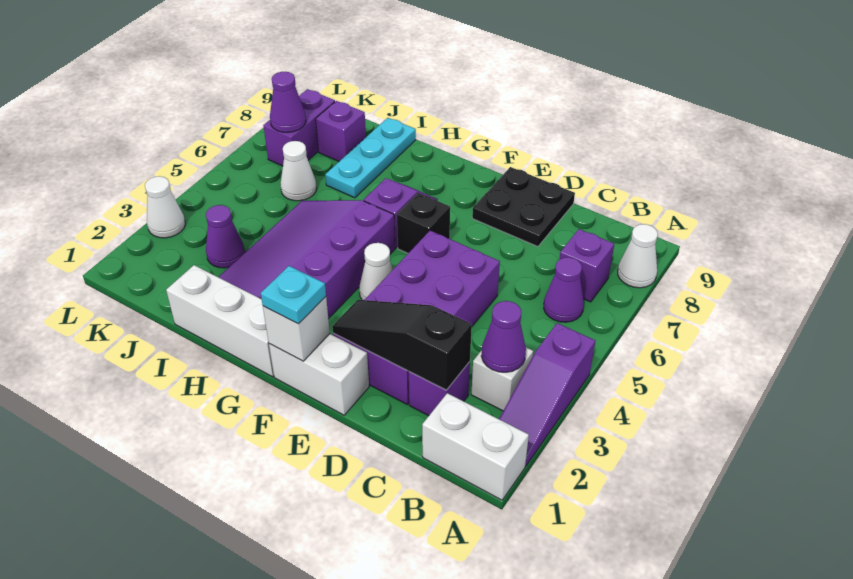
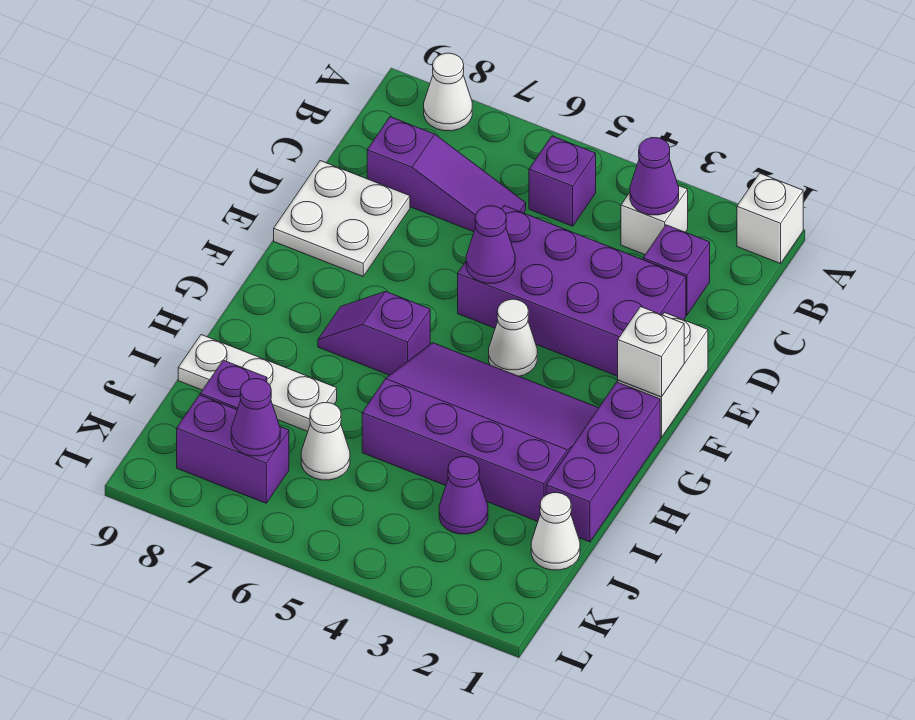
white 1x2 brick [422,393,529,500] -> white 1x1 brick [737,173,803,264]
purple 1x3 slope [499,323,595,466] -> purple 1x3 slope moved to [367,117,526,232]
purple 1x1 cone [544,257,584,322] -> purple 1x1 cone moved to [466,206,515,283]
purple 1x1 brick [559,229,614,302] -> purple 1x1 brick moved to [529,136,596,226]
black 1x3 slope [332,300,472,390] -> none
black 2x2 plate [472,167,575,247] -> white 2x2 plate [274,161,410,276]
cyan 1x1 plate [261,266,326,324] -> none
black 1x1 brick [397,193,450,253] -> none
white 1x3 brick [166,265,274,377] -> purple 1x3 brick [546,382,660,542]
purple 3x4 slope [219,200,395,319] -> purple 3x4 slope turned to [362,343,598,521]
cyan 1x3 plate [325,118,416,198] -> white 1x3 plate [178,335,337,431]
white 1x1 cone [145,176,185,238] -> white 1x1 cone moved to [531,493,580,570]

